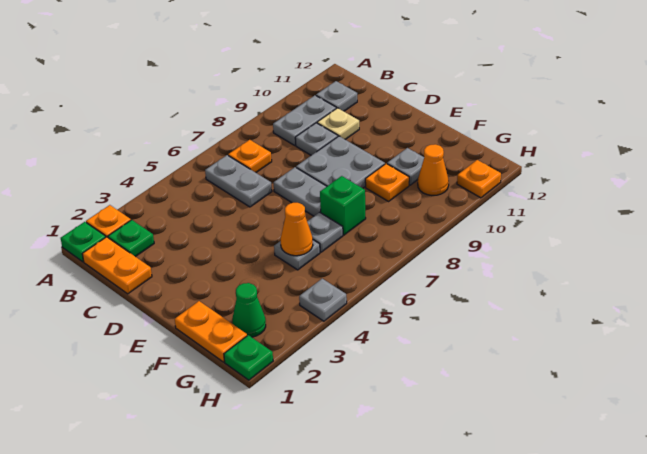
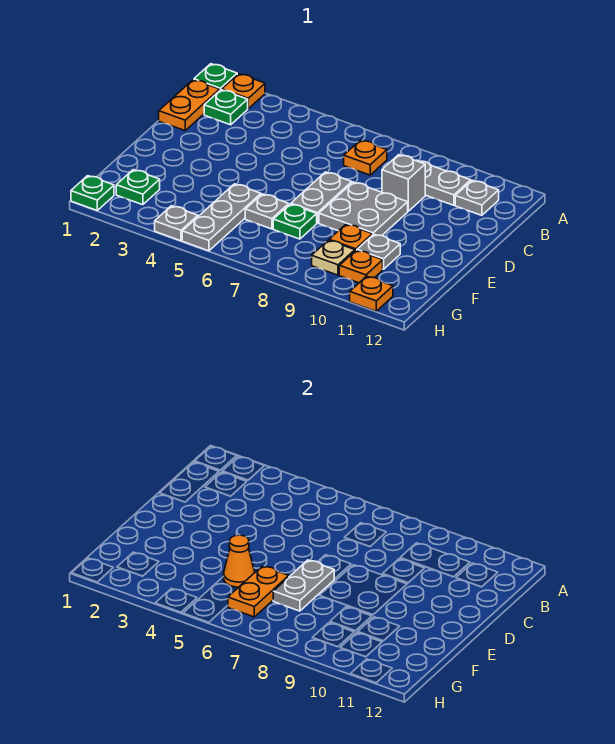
grey 1x2 plate [205,155,272,207] -> grey 1x2 plate moved to [273,560,334,611]
grey 1x1 plate [295,123,338,155] -> grey 1x1 brick [382,155,425,211]
tan 1x1 plate [317,108,359,140] -> tan 1x1 plate moved to [312,240,355,275]
orange 1x2 plate [175,301,247,362] -> orange 1x2 plate moved to [228,566,289,617]
grey 1x1 plate [274,240,320,270] -> grey 1x3 plate [182,184,261,251]
green 1x1 brick [320,176,366,235] -> green 1x1 plate [273,204,317,239]
green 1x1 cone [232,283,266,337] -> green 1x1 plate [116,170,160,205]
orange 1x1 cone [418,144,449,195] -> orange 1x1 plate [339,250,383,283]

